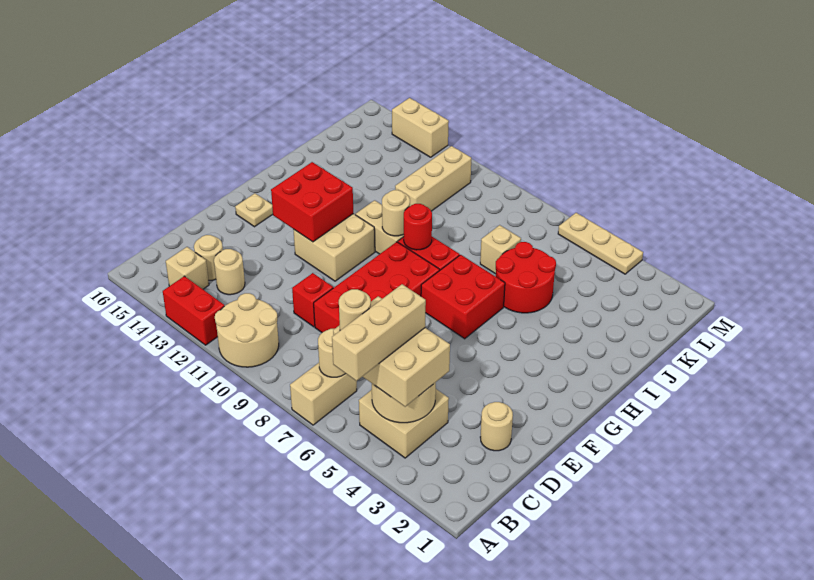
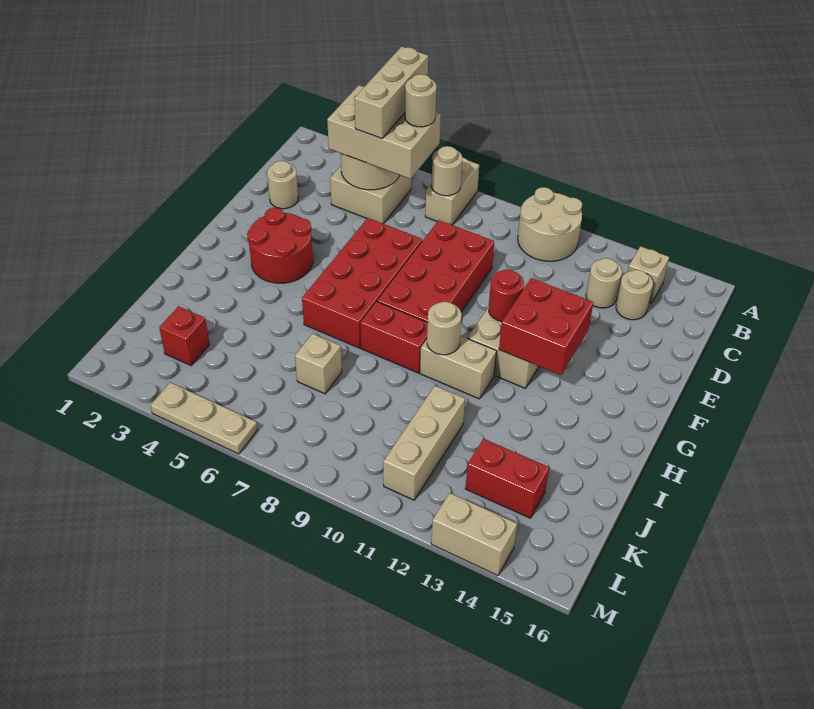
red 1x2 brick [163,276,224,345] -> red 1x2 brick moved to [465,439,549,518]
red 1x1 brick [292,273,333,327] -> red 1x1 brick moved to [159,306,210,365]
tan 1x1 plate [235,193,273,227] -> none
red 2x2 brick [421,255,505,339] -> red 2x4 brick [302,218,422,348]
red 1x1 round brick [404,204,432,250] -> red 1x1 round brick moved to [489,269,524,322]
red 2x2 round brick [496,242,556,313] -> red 2x2 round brick moved to [247,208,313,283]

